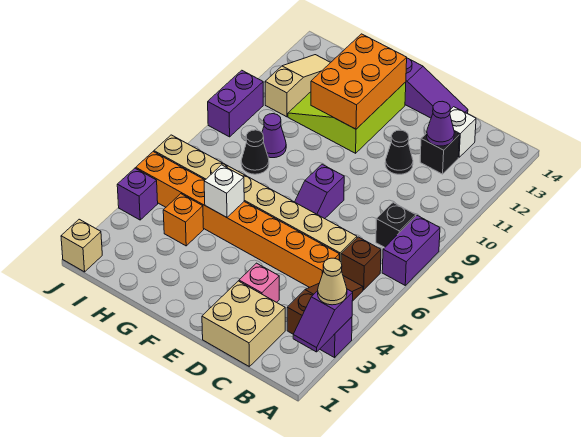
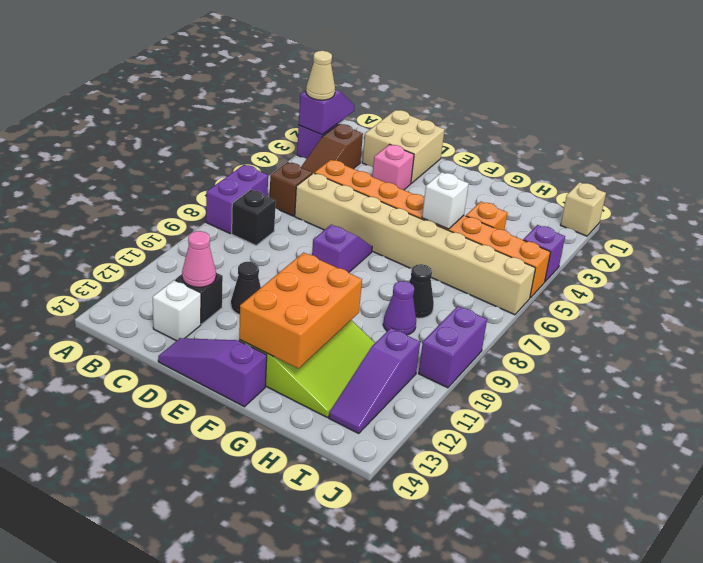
purple 1x1 cone [427,101,454,146] -> pink 1x1 cone [182,231,216,287]
tan 1x3 slope [265,55,331,117] -> purple 1x3 slope [329,328,420,433]

